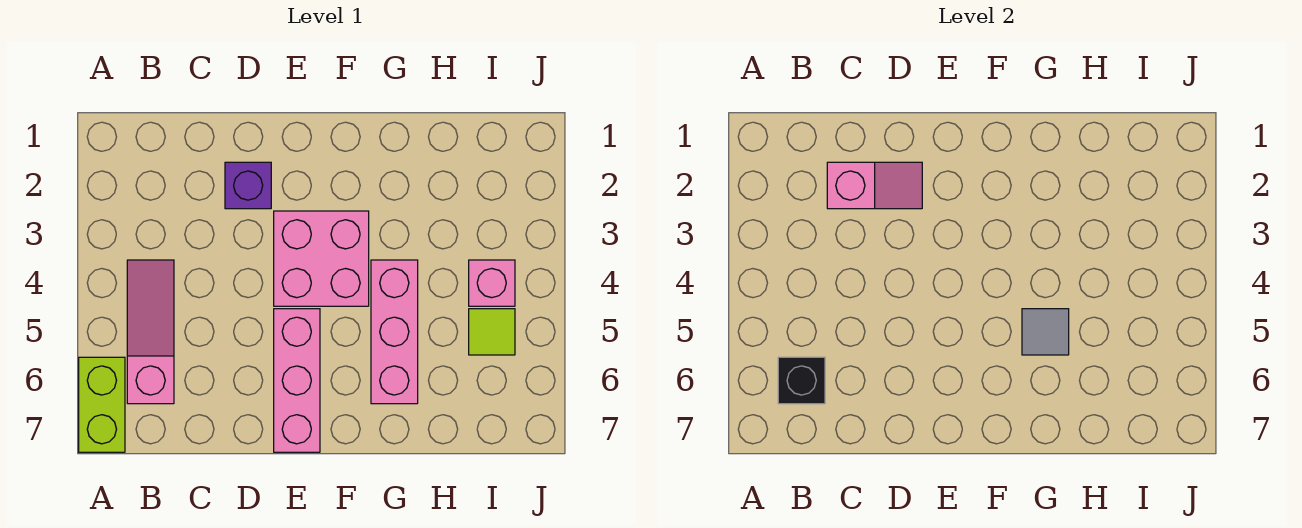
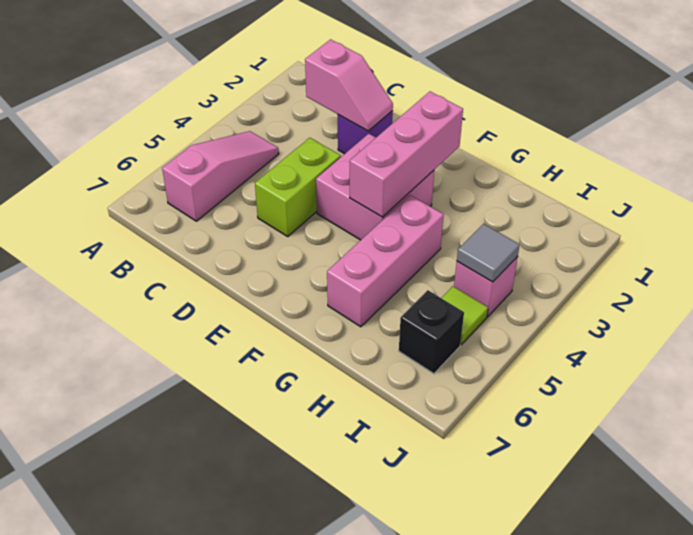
lime 1x2 brick [79,357,125,452] -> lime 1x2 brick moved to [255,138,341,237]
black 1x1 brick [778,357,825,404] -> black 1x1 brick moved to [399,290,464,374]
pink 1x3 brick [274,309,320,452] -> pink 1x3 brick moved to [350,92,463,217]
grey 1x1 tile [1022,309,1069,355] -> grey 1x1 tile moved to [457,224,520,282]

